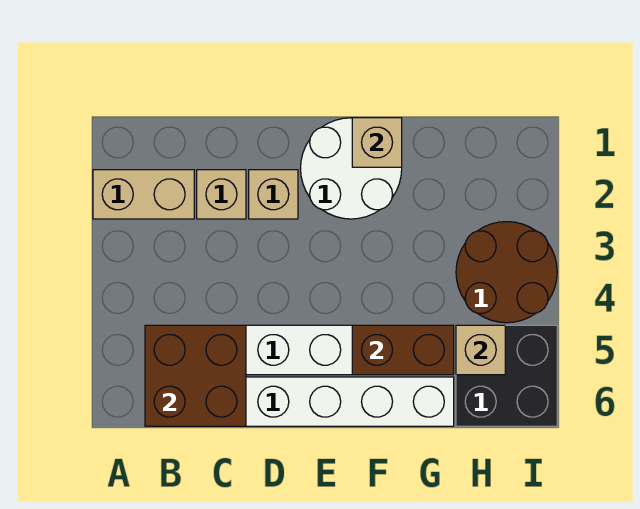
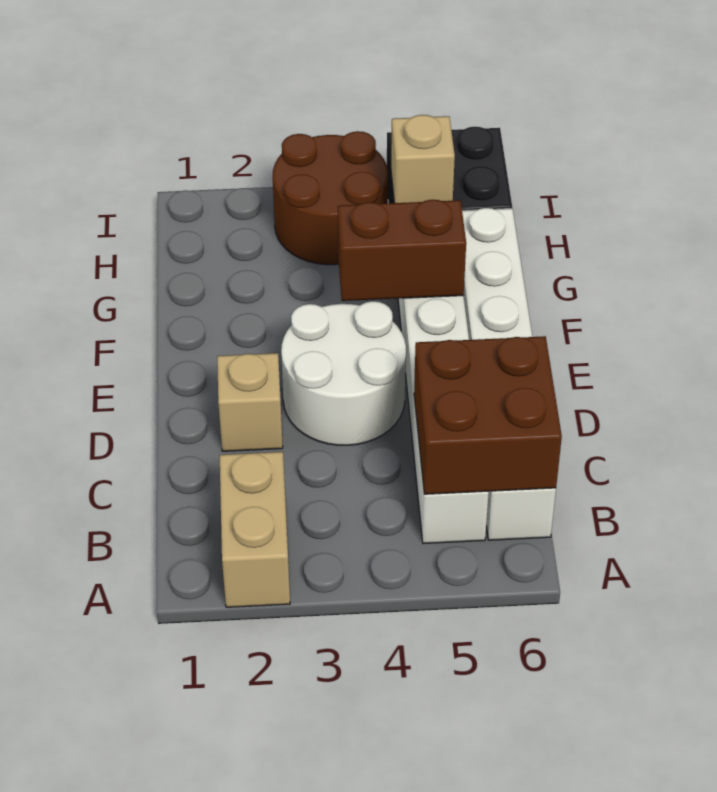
tan 1x1 brick [197,170,246,219] -> none
white 2x2 round brick [301,118,402,219] -> white 2x2 round brick moved to [281,301,406,445]
tan 1x1 brick [352,118,402,167] -> none
brown 1x2 brick [352,325,454,375] -> brown 1x2 brick turned to [338,200,466,301]

